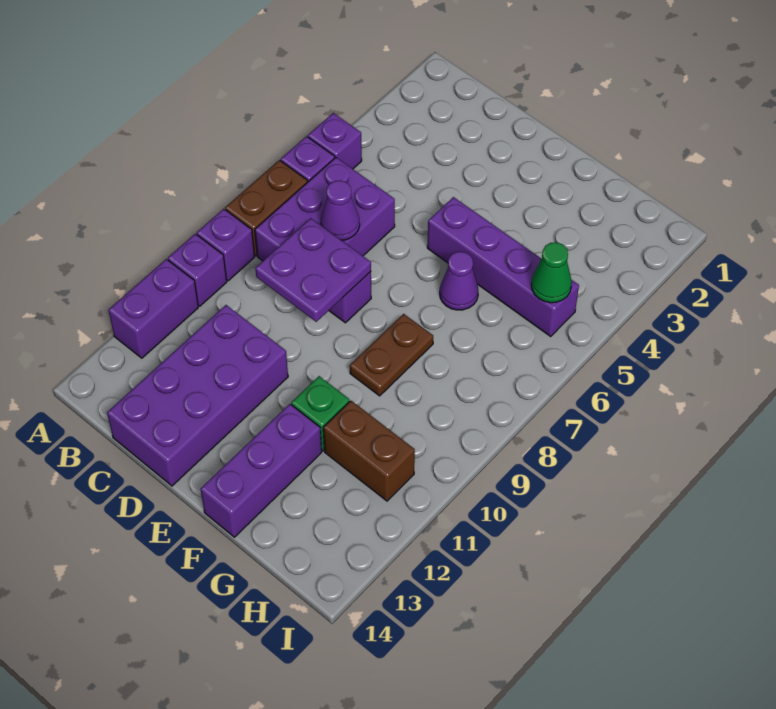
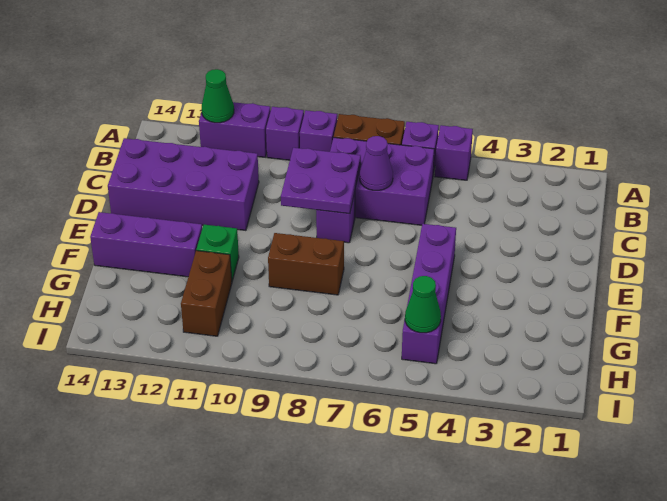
none -> green 1x1 cone [202,69,234,123]
purple 1x1 cone [440,252,478,310] -> none
brown 1x2 plate [350,314,433,396] -> brown 1x2 brick [268,233,344,295]

